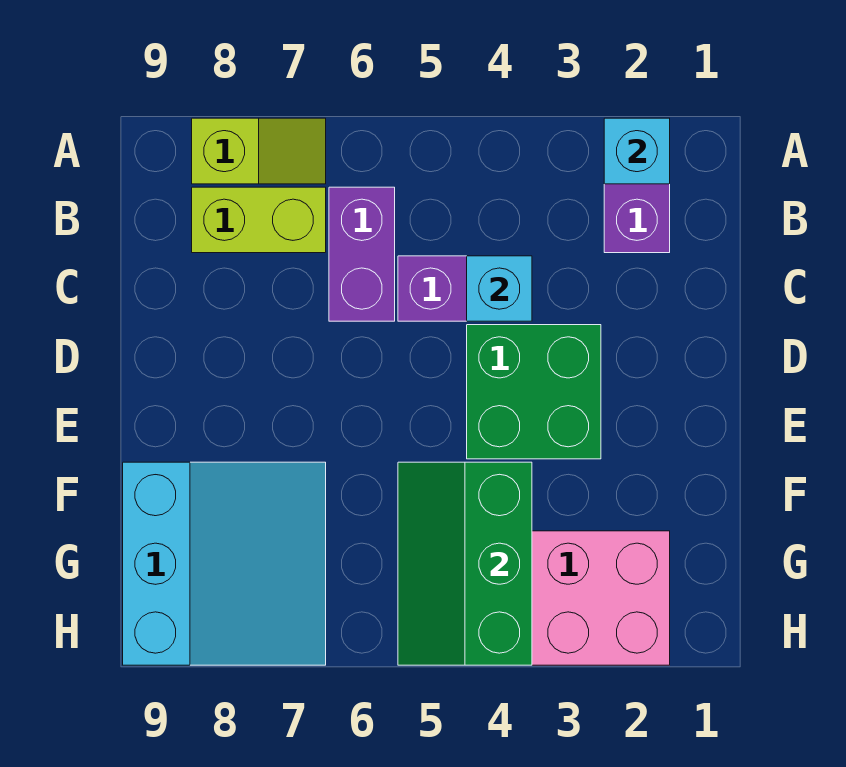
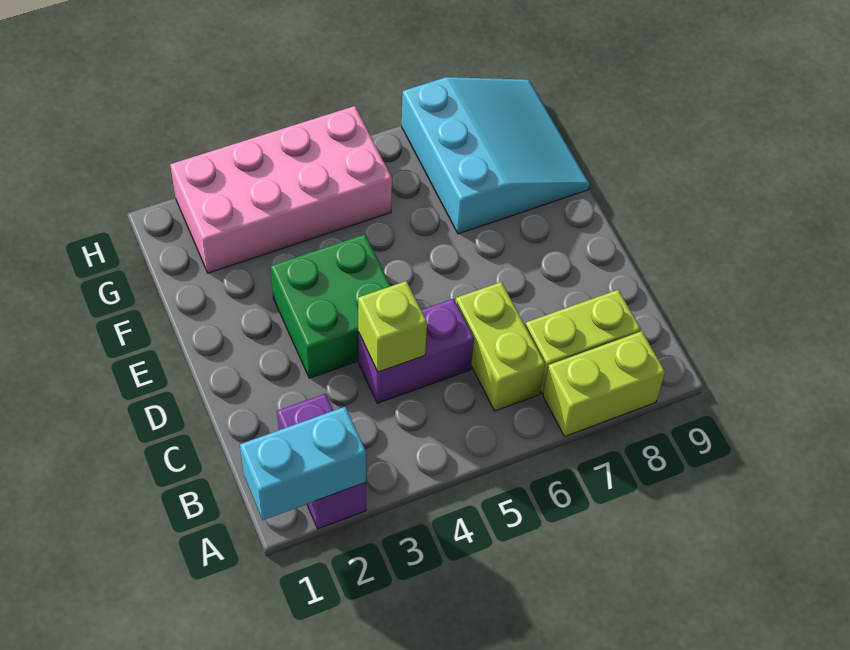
cyan 1x1 brick [604,118,670,184] -> cyan 1x2 brick [240,407,366,520]
lime 1x2 slope [192,118,326,184] -> lime 1x2 brick [543,331,665,437]
purple 1x2 brick [329,187,395,321] -> lime 1x2 brick [456,282,545,411]
cyan 1x1 brick [467,256,532,321] -> lime 1x1 brick [358,281,427,372]
green 2x3 slope [398,462,532,665] -> none
cyan 3x3 slope [123,462,326,665] -> cyan 3x3 slope turned to [402,77,590,234]

